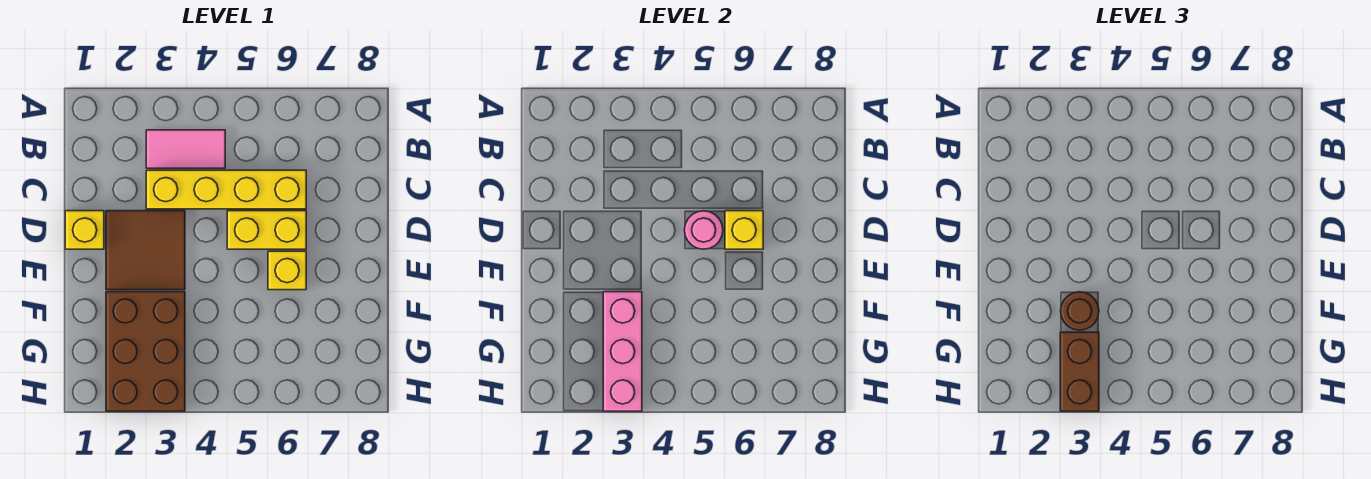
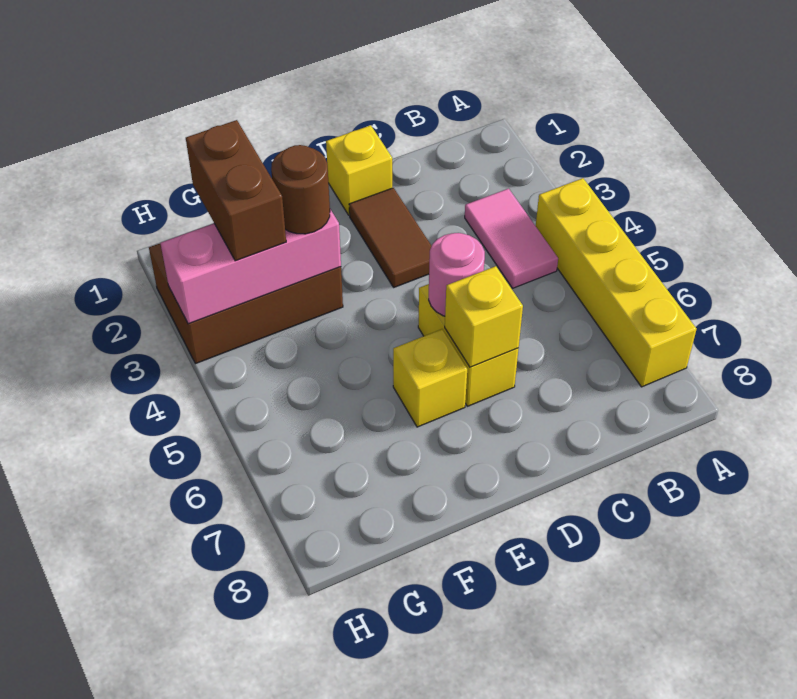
yellow 1x4 brick [146,170,306,209] -> yellow 1x4 brick moved to [536,178,697,387]
brown 2x2 tile [106,211,185,290] -> brown 1x2 tile [349,188,431,287]
brown 1x2 brick [1060,332,1099,411] -> brown 1x2 brick turned to [186,120,286,261]

